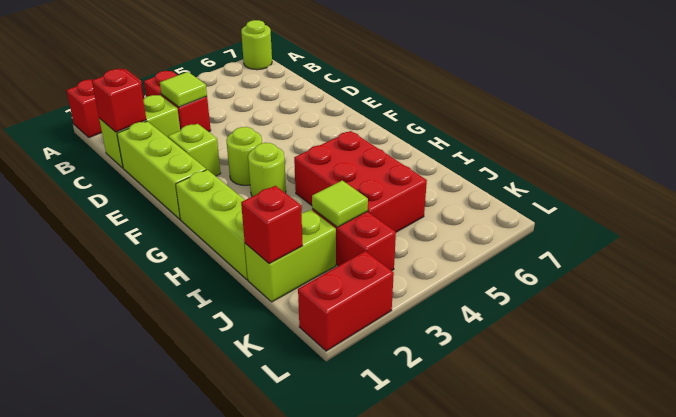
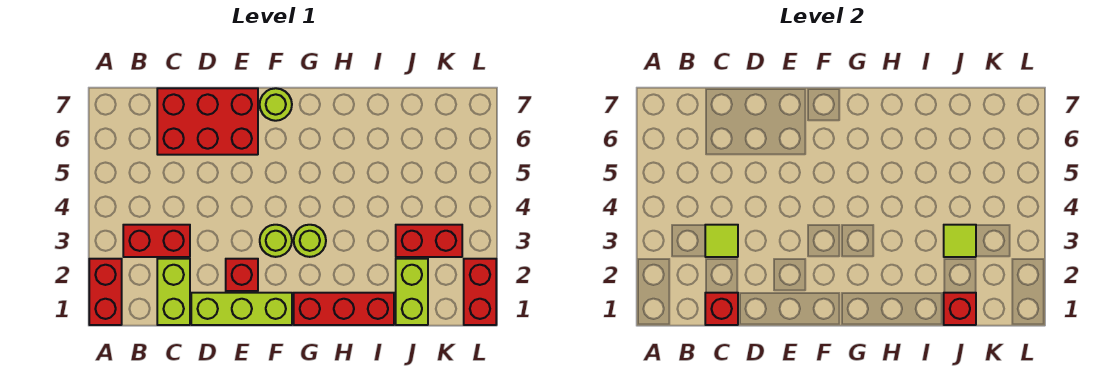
lime 1x1 round brick [241,20,272,70] -> lime 1x1 round brick moved to [260,88,292,121]
lime 1x1 brick [168,124,221,176] -> red 1x1 brick [226,259,258,291]
lime 1x3 brick [176,170,248,279] -> red 1x3 brick [294,293,394,325]
red 2x3 brick [294,131,427,232] -> red 2x3 brick moved to [157,88,258,155]

